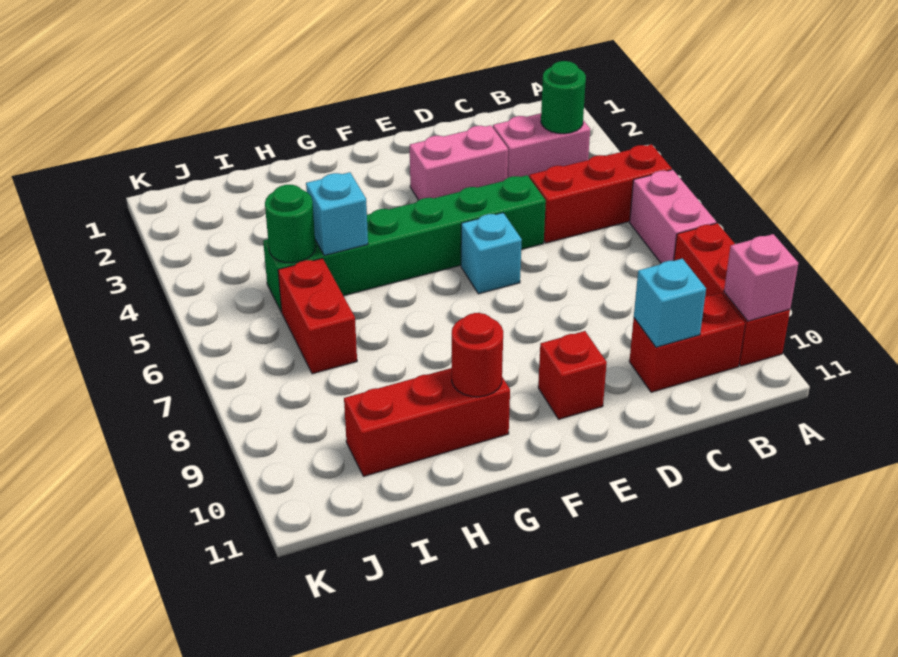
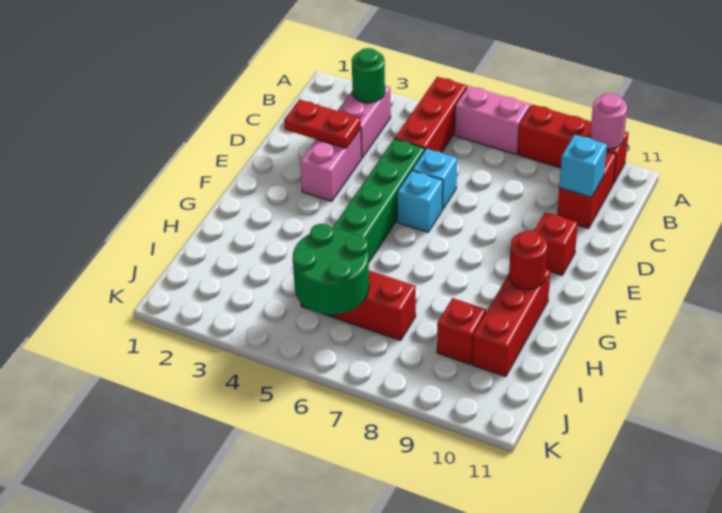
pink 1x1 brick [724,234,798,321] -> pink 1x1 round brick [590,93,627,149]
none -> red 1x2 plate [284,100,361,148]
cyan 1x1 brick [306,172,368,256] -> cyan 1x1 brick moved to [412,149,457,210]
green 1x1 round brick [265,185,316,263] -> green 2x2 round brick [293,224,369,315]
none -> red 1x1 brick [437,298,486,364]

